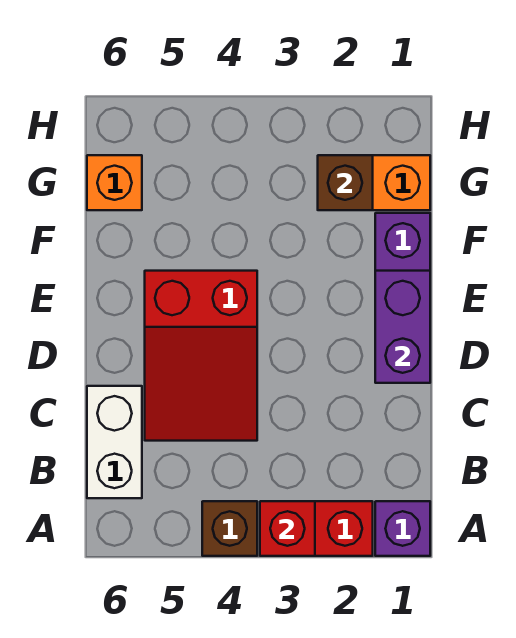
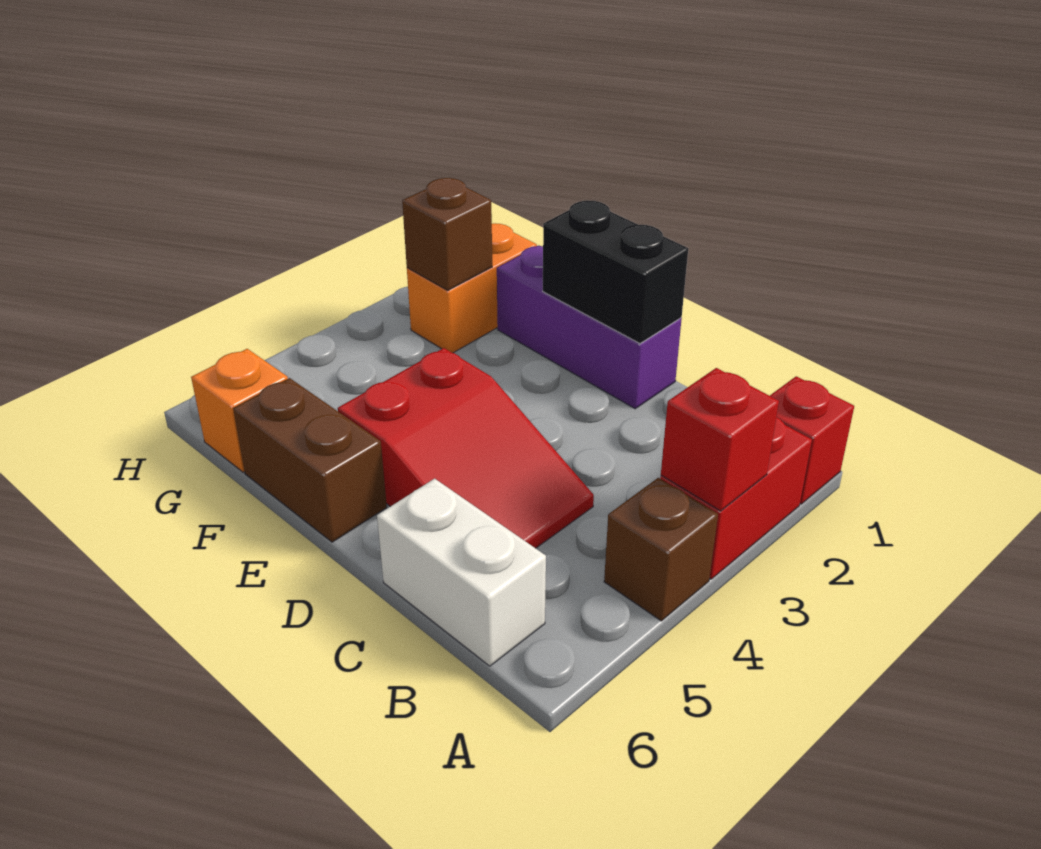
purple 1x1 brick [375,501,430,556] -> red 1x1 brick [770,376,854,504]
purple 1x2 brick [375,271,430,383] -> black 1x2 brick [543,200,688,343]
none -> brown 1x2 brick [233,378,387,542]

